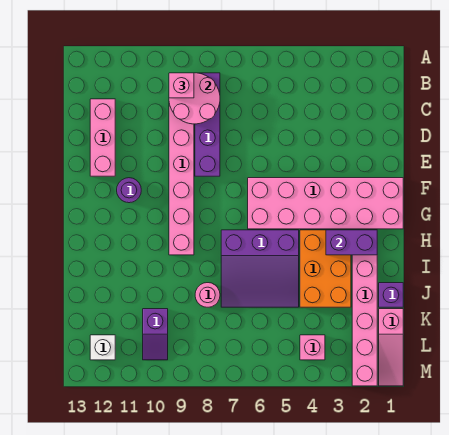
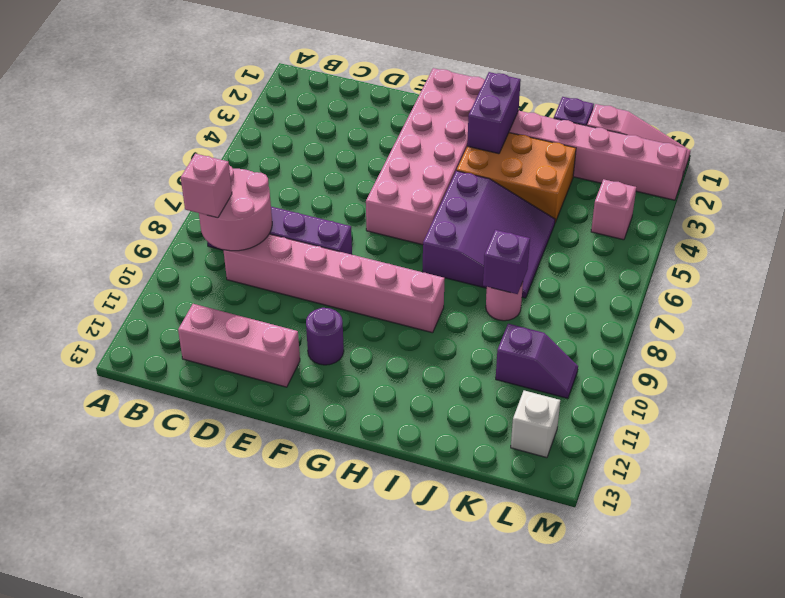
none -> purple 1x1 brick [483,230,530,294]

